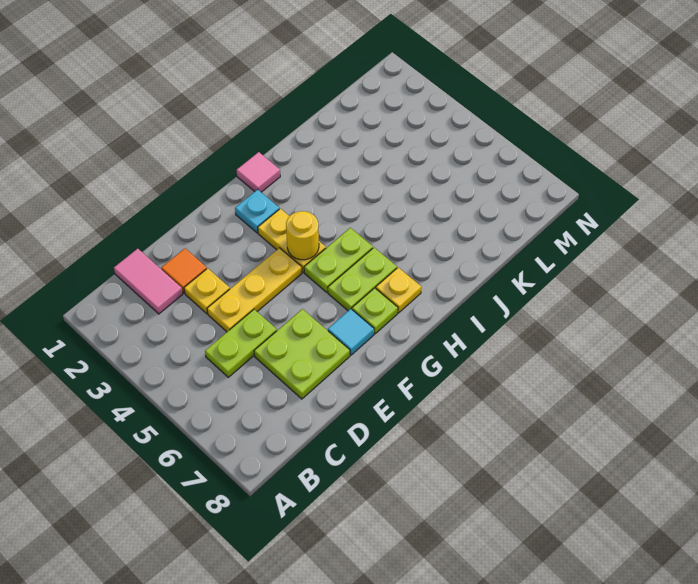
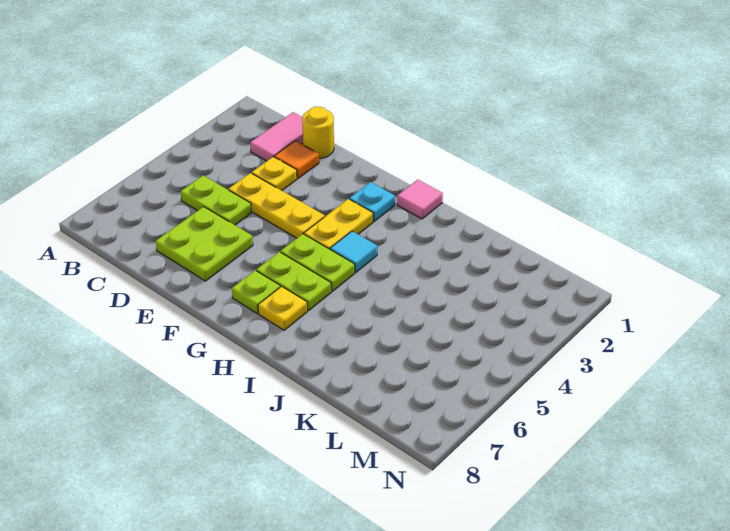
cyan 1x1 tile [328,309,374,355] -> cyan 1x1 tile moved to [330,231,377,273]
yellow 1x1 round brick [286,211,319,260] -> yellow 1x1 round brick moved to [302,107,334,158]

